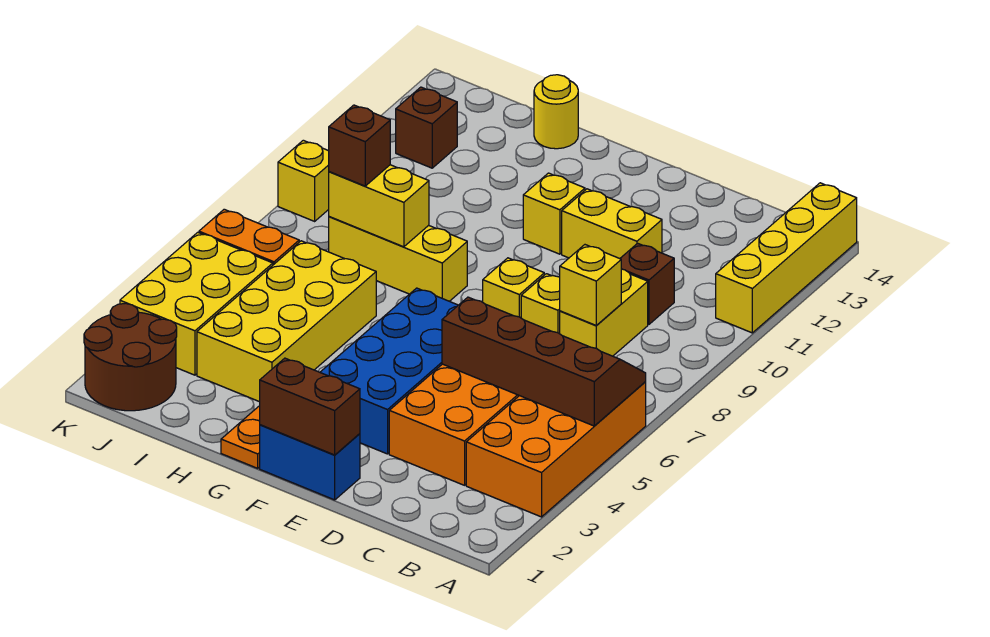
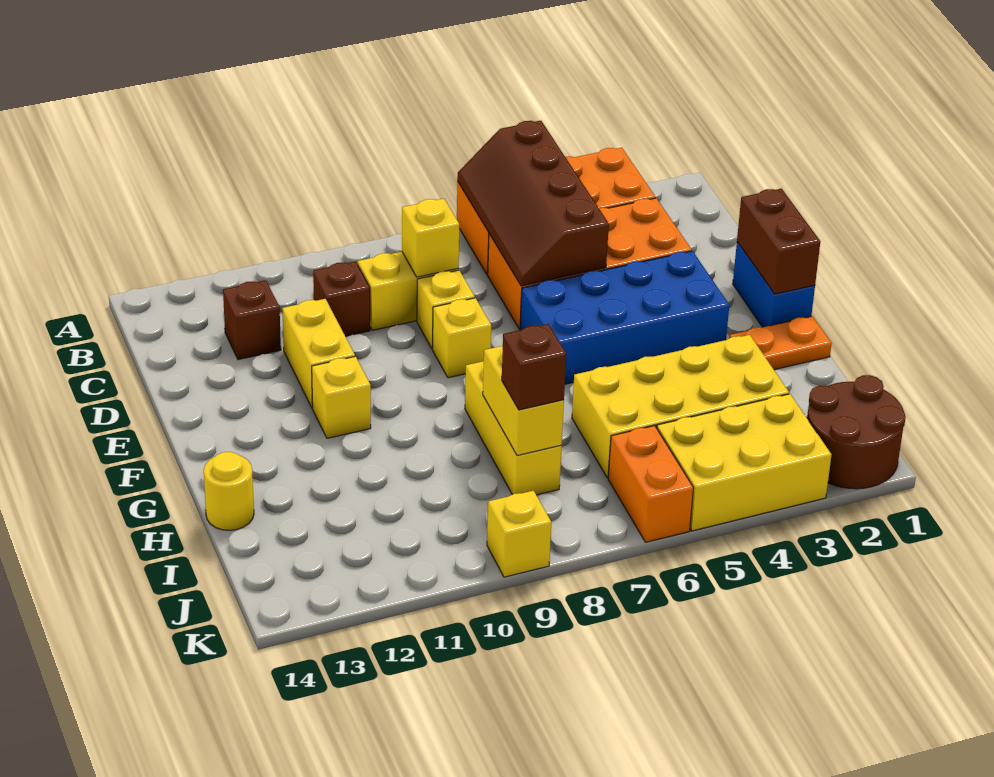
yellow 1x4 brick [716,183,857,333] -> none
brown 1x1 brick [396,87,457,168] -> brown 1x1 brick moved to [223,280,281,360]

